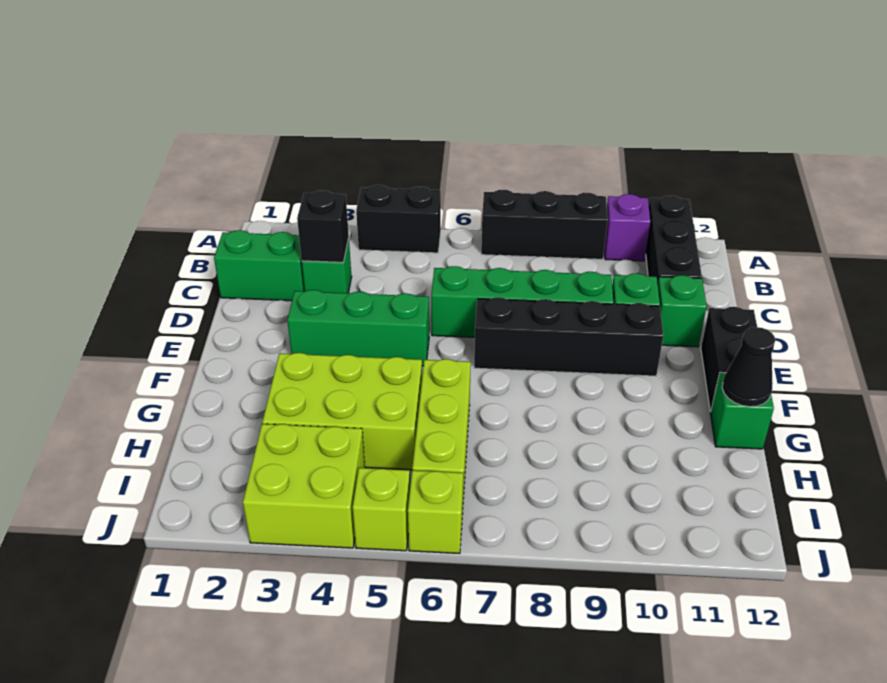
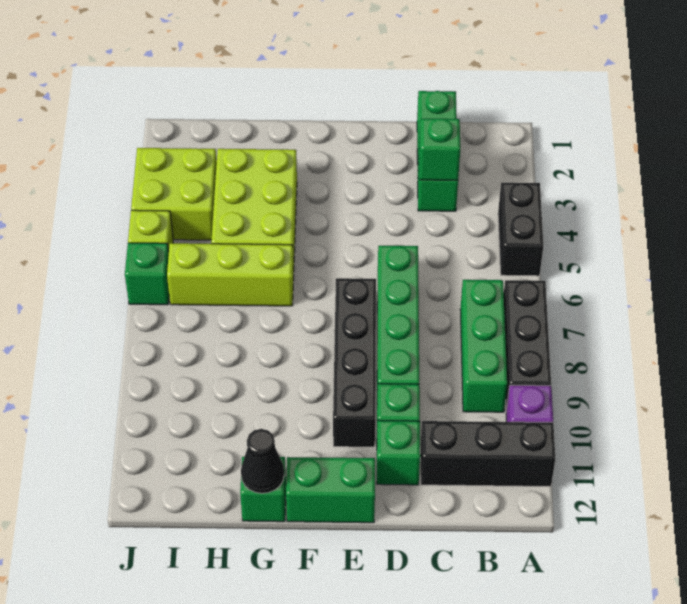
black 1x1 brick [297,190,349,262] -> green 1x1 brick [419,118,460,180]
green 1x3 brick [287,290,429,366] -> green 1x3 brick moved to [460,280,507,412]
black 1x2 brick [701,307,757,412] -> green 1x2 brick [286,457,375,523]
lime 1x1 brick [408,470,463,553] -> green 1x1 brick [125,243,169,305]

